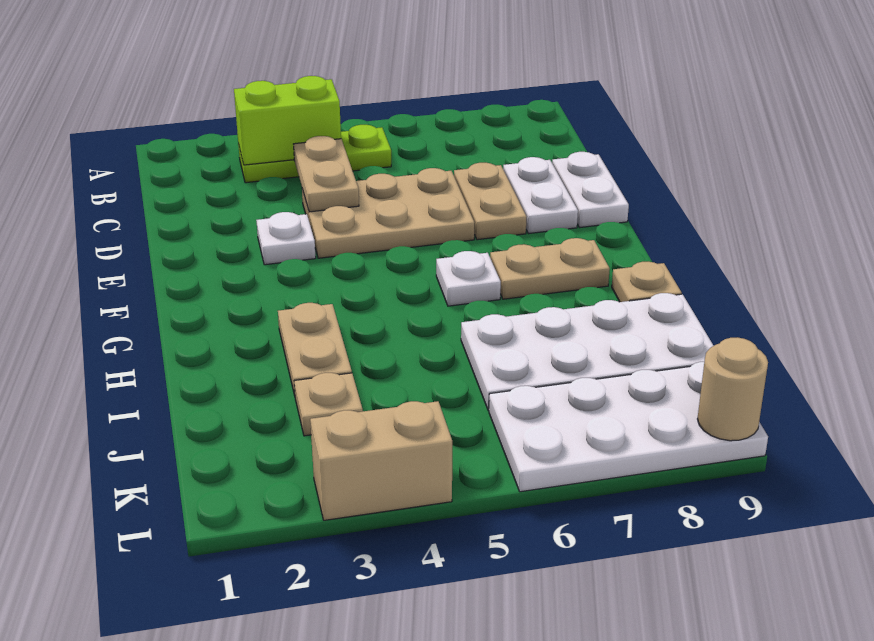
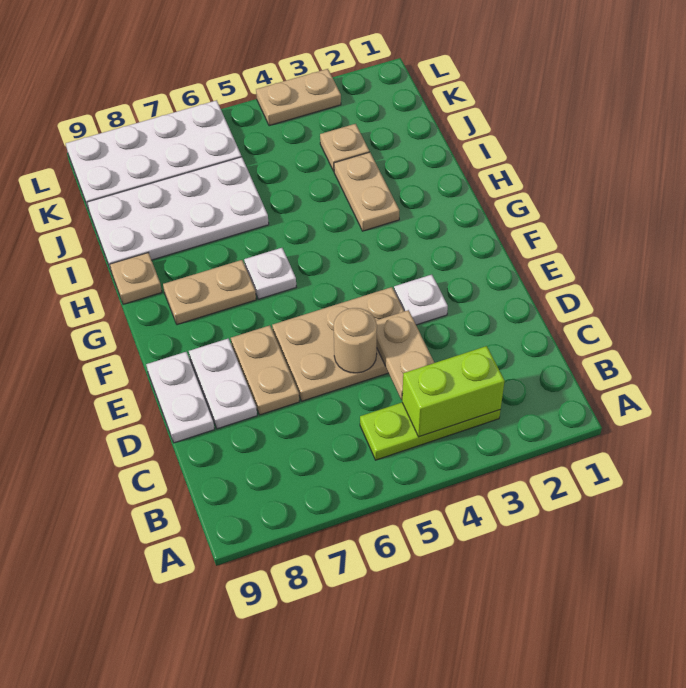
tan 1x2 brick [310,401,452,520] -> tan 1x2 plate [256,69,341,126]
tan 1x1 round brick [698,337,768,441] -> tan 1x1 round brick moved to [334,308,377,373]

